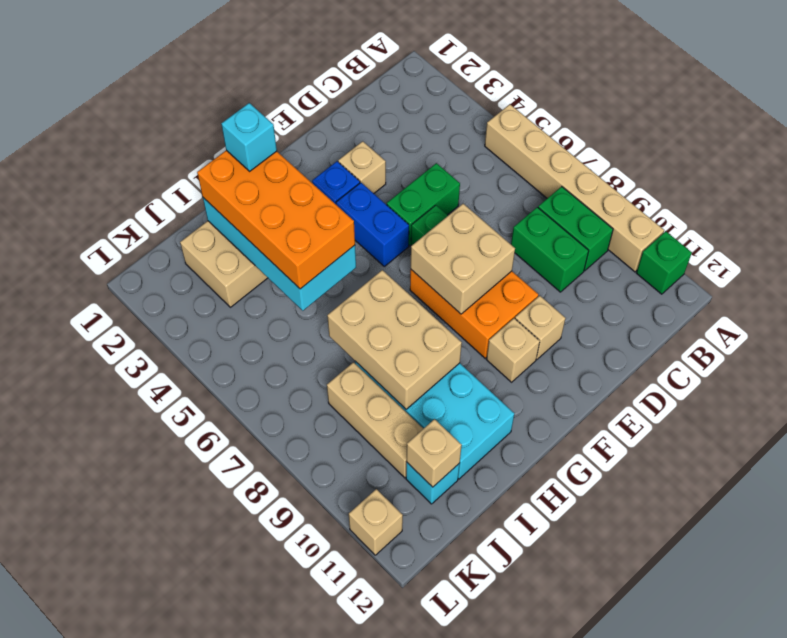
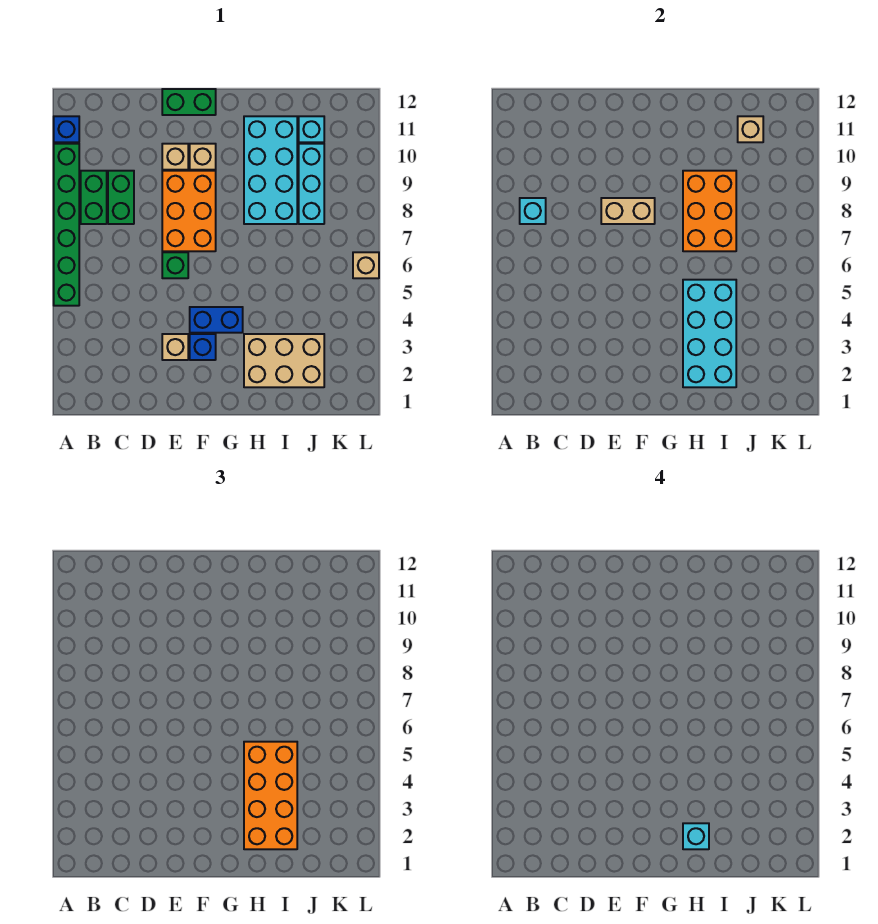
tan 1x6 brick [485,104,664,272] -> green 1x6 brick [54,144,79,306]
green 1x1 brick [636,231,692,294] -> blue 1x1 brick [54,116,79,142]
none -> cyan 1x1 brick [520,198,546,224]
green 1x2 brick [387,163,460,246] -> green 1x2 brick moved to [162,89,216,115]
tan 2x2 brick [411,204,515,314] -> tan 1x2 brick [601,198,655,224]
blue 1x2 brick [336,183,409,266] -> blue 1x2 brick turned to [190,307,243,333]
tan 2x3 brick [327,270,462,409] -> orange 2x3 brick [683,171,736,251]
tan 1x3 brick [327,362,423,478] -> cyan 1x3 brick [299,144,324,224]
tan 1x1 brick [349,489,403,555] -> tan 1x1 brick moved to [353,252,379,278]

